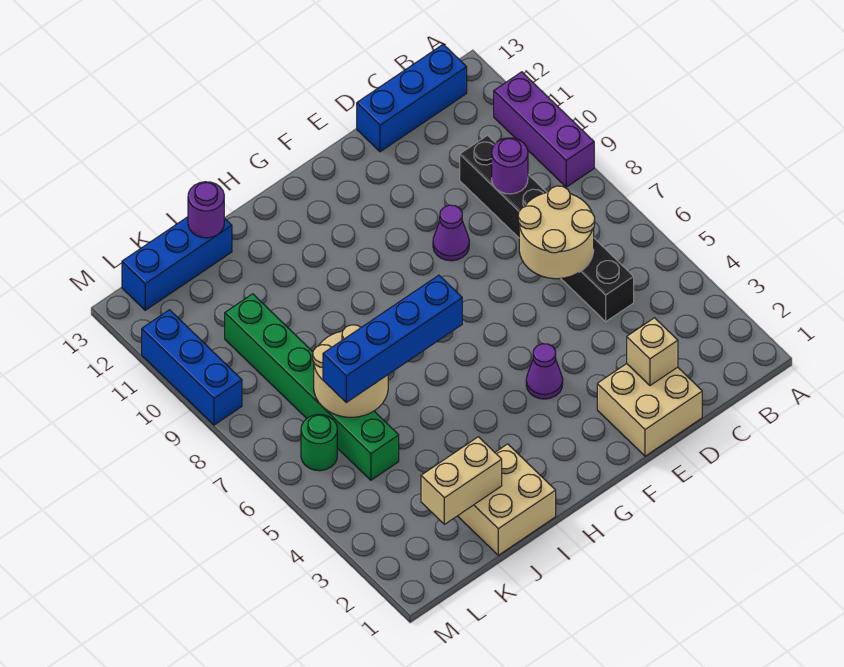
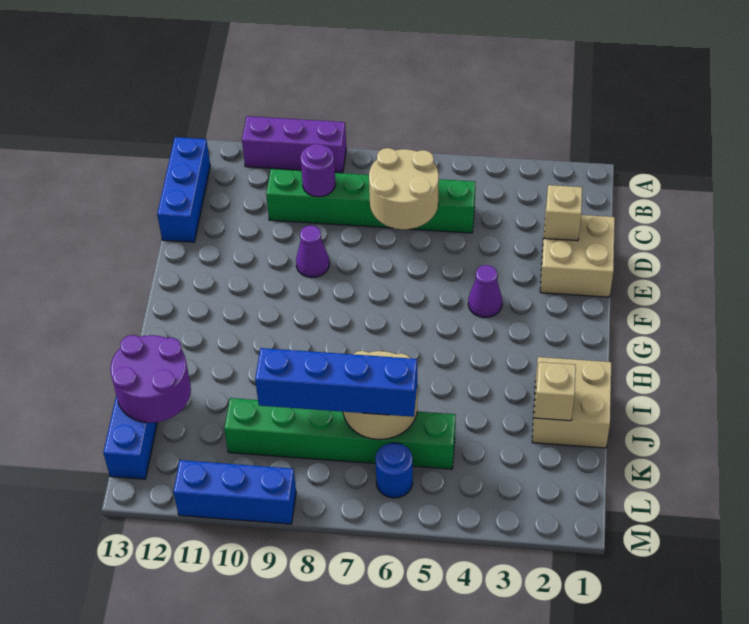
black 1x6 brick [460,135,634,322] -> green 1x6 brick [266,169,476,233]
blue 1x4 brick [323,275,462,402] -> blue 1x4 brick turned to [255,348,417,417]
tan 1x2 brick [421,437,502,524] -> tan 1x1 brick [535,362,576,421]
purple 1x1 round brick [188,182,224,238] -> purple 2x2 round brick [110,335,191,423]
green 1x1 round brick [301,415,337,471] -> blue 1x1 round brick [375,443,413,498]

